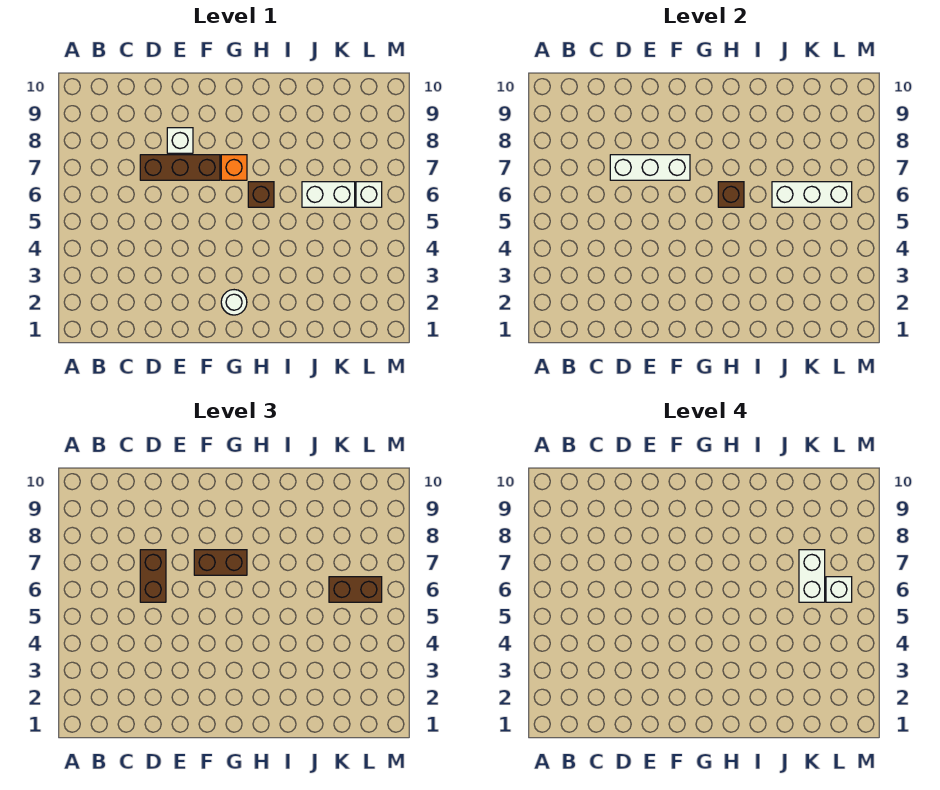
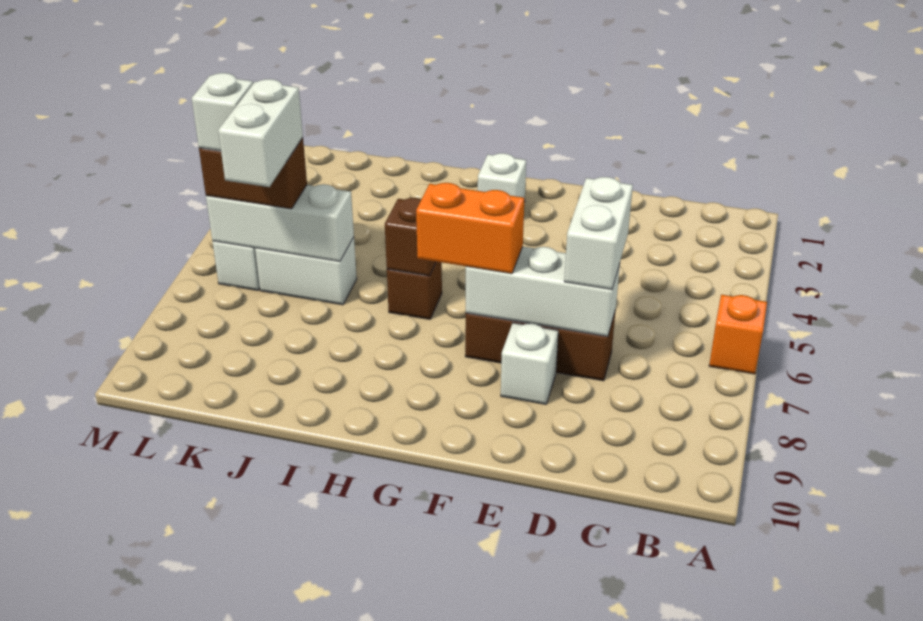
brown 1x2 brick [140,550,166,602] -> white 1x2 brick [564,177,633,290]
brown 1x2 brick [194,550,247,575] -> orange 1x2 brick [416,183,524,274]
white 1x1 round brick [221,290,247,315] -> white 1x1 brick [478,153,526,202]
orange 1x1 brick [221,155,247,180] -> orange 1x1 brick moved to [709,295,767,374]

